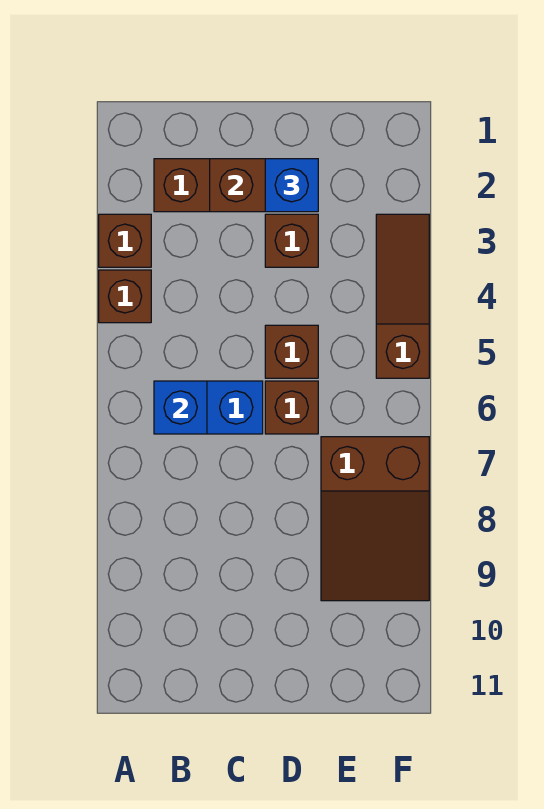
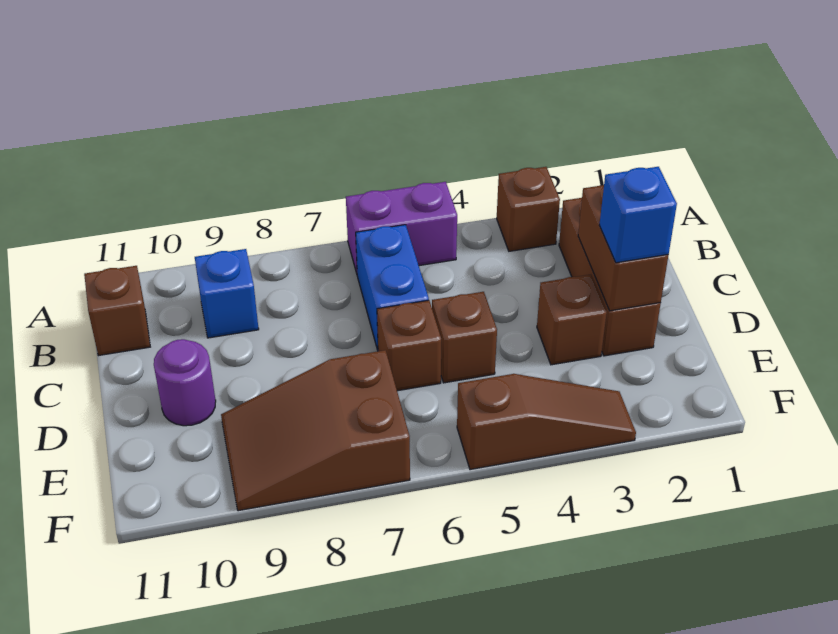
brown 1x1 brick [99,270,151,323] -> brown 1x1 brick moved to [84,266,150,356]
none -> purple 1x2 brick [346,182,457,273]
blue 1x1 brick [154,381,207,434] -> blue 1x1 brick moved to [195,249,259,338]
none -> purple 1x1 round brick [154,339,216,426]

